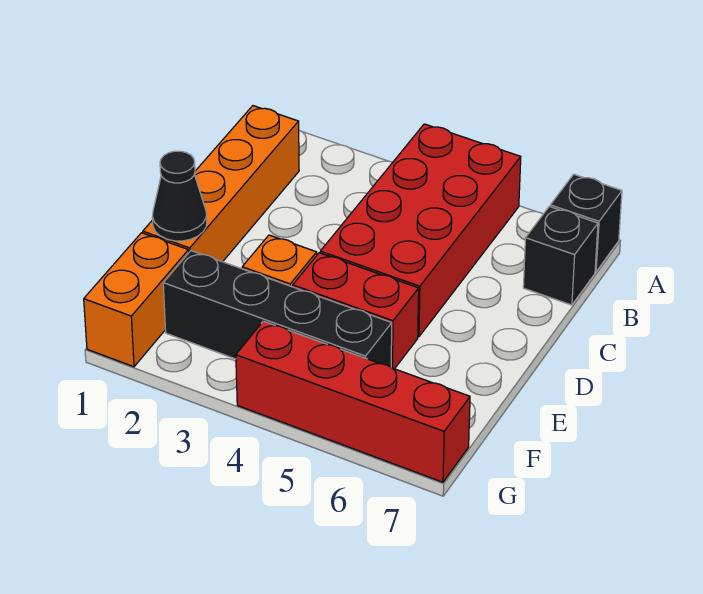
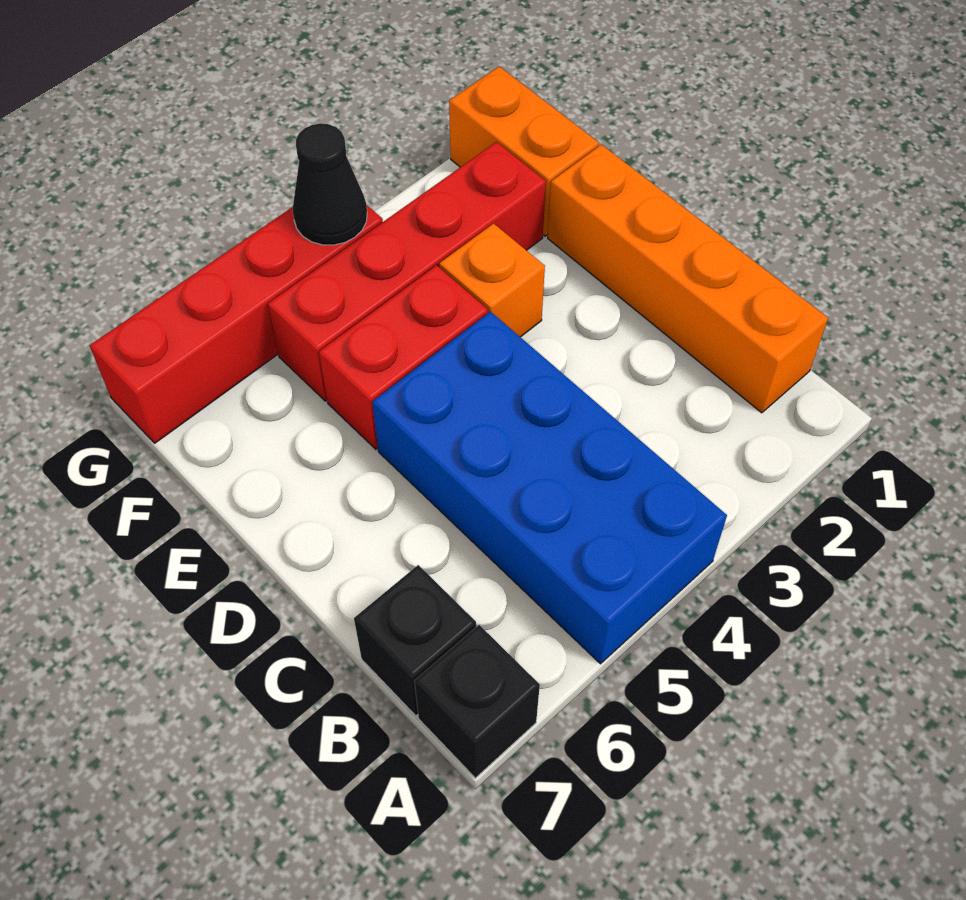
red 2x4 brick [320,124,521,337] -> blue 2x4 brick [372,312,727,664]
black 1x1 cone [152,151,207,241] -> black 1x1 cone moved to [293,123,367,245]
black 1x4 brick [163,251,392,367] -> red 1x4 brick [268,142,546,401]

